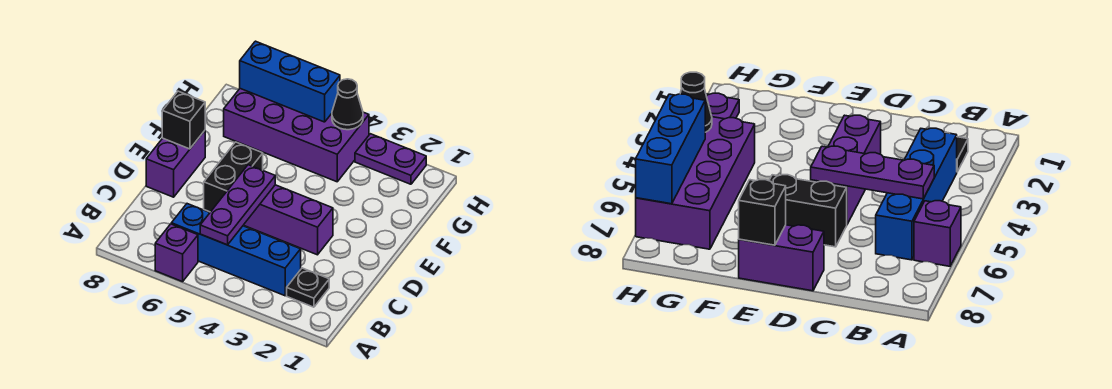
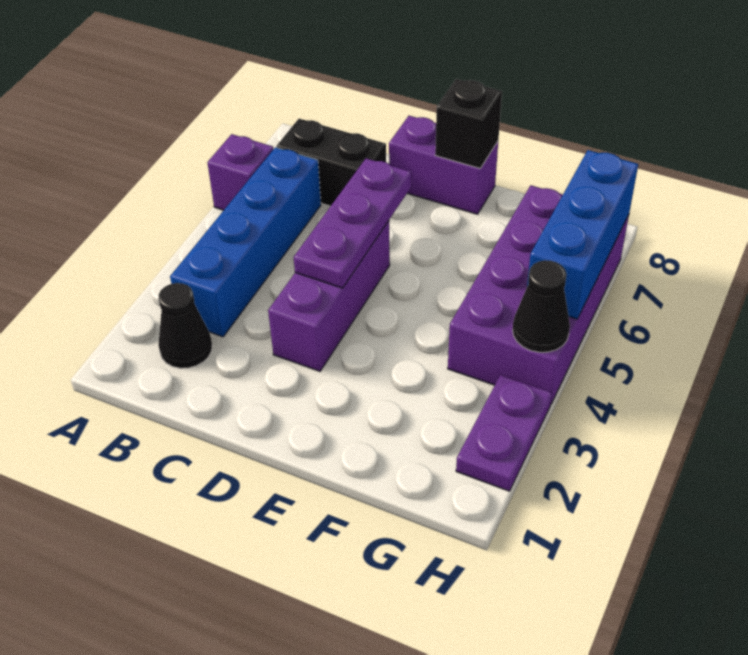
black 1x1 plate [287,268,329,307] -> black 1x1 cone [158,283,212,368]
purple 1x3 plate [200,165,275,245] -> purple 1x3 plate turned to [294,158,411,288]
black 1x2 brick [204,142,263,212] -> black 1x2 brick moved to [277,119,386,206]

